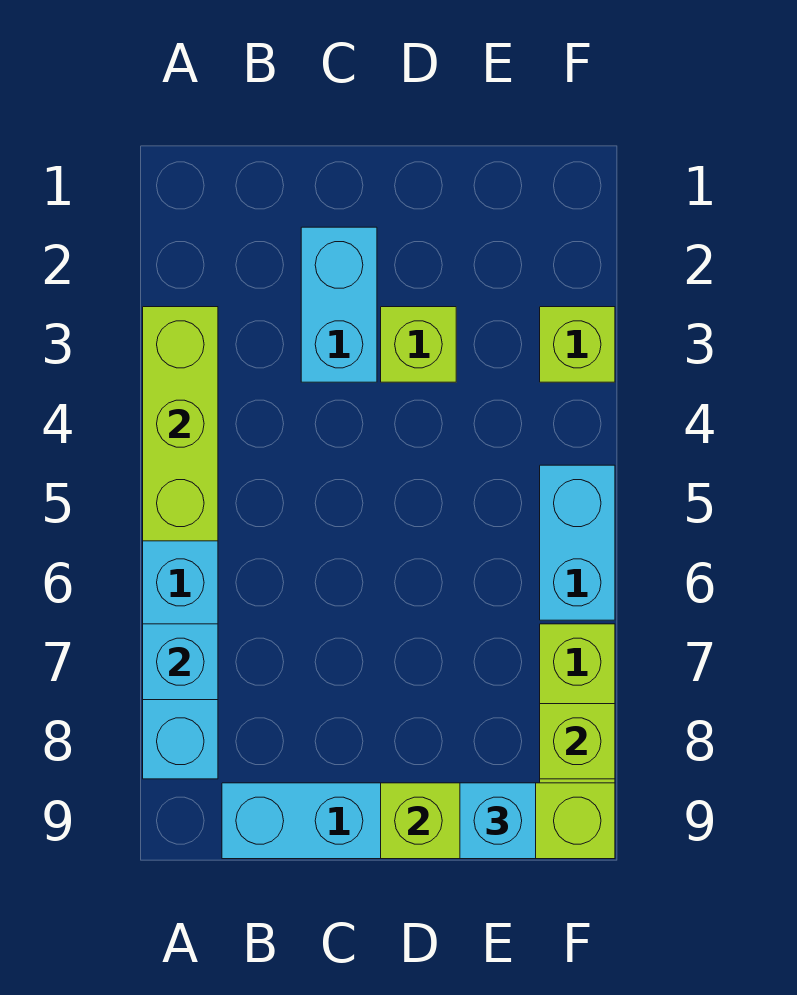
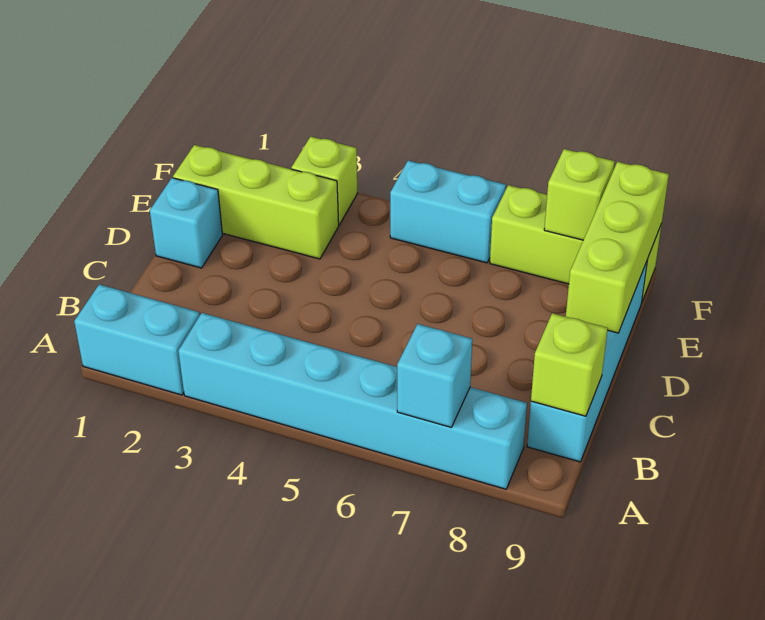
lime 1x3 brick [143,307,218,541] -> lime 1x3 brick moved to [173,145,339,259]
cyan 1x2 brick [301,227,377,382] -> cyan 1x2 brick moved to [74,284,200,395]
lime 1x1 brick [381,307,456,382] -> lime 1x1 brick moved to [531,313,608,416]
cyan 1x1 brick [460,783,536,859] -> cyan 1x1 brick moved to [150,178,222,268]

